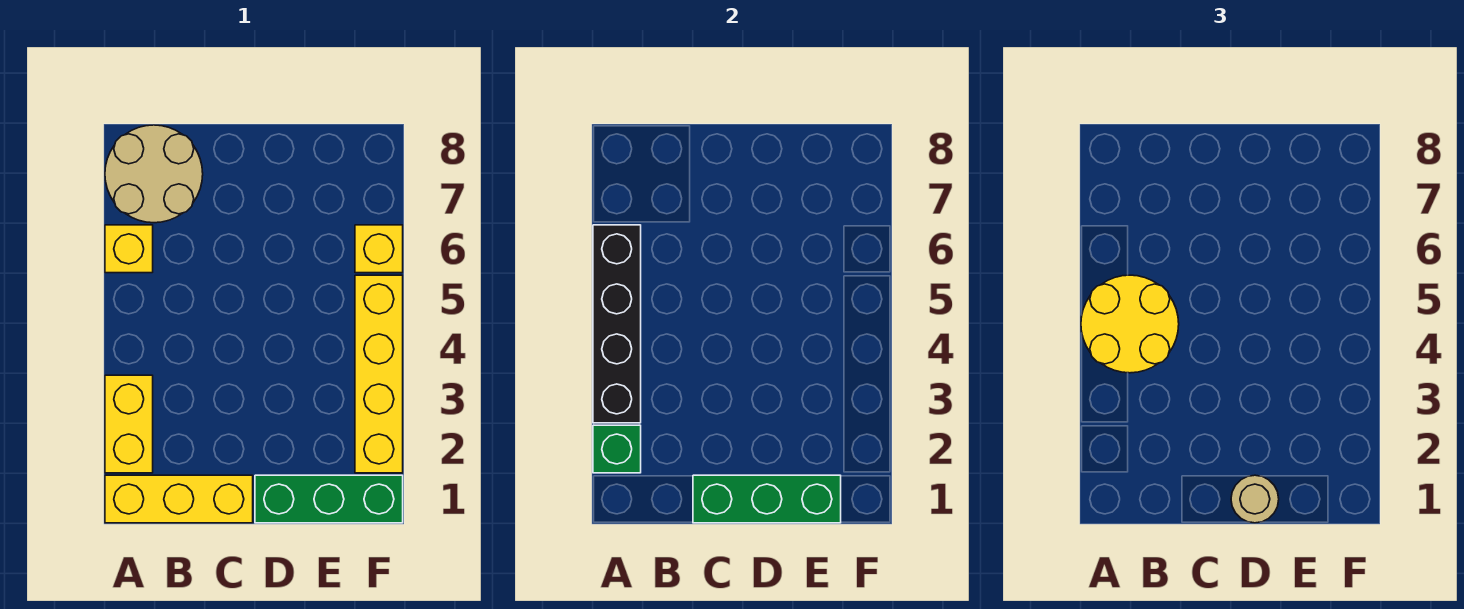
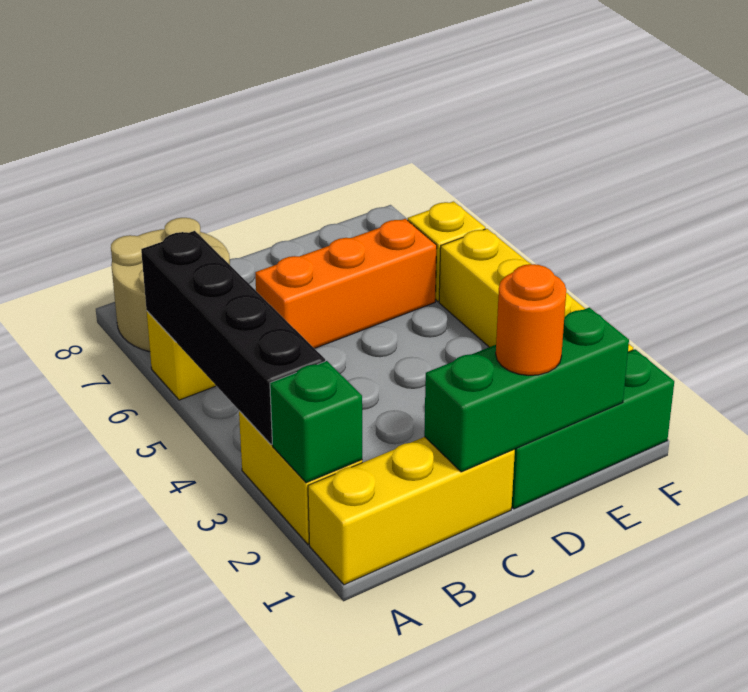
yellow 2x2 round brick [1081,275,1179,373] -> none
none -> orange 1x3 brick [255,219,437,349]
tan 1x1 round brick [1231,475,1279,523] -> orange 1x1 round brick [496,264,566,375]

